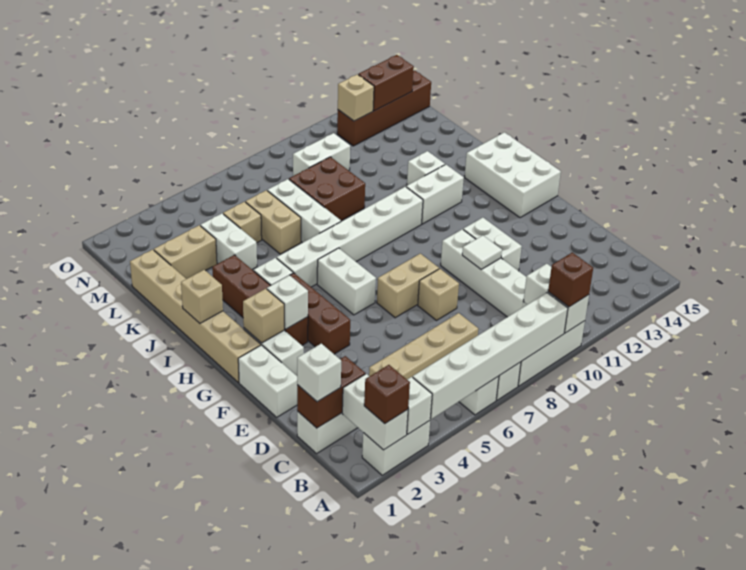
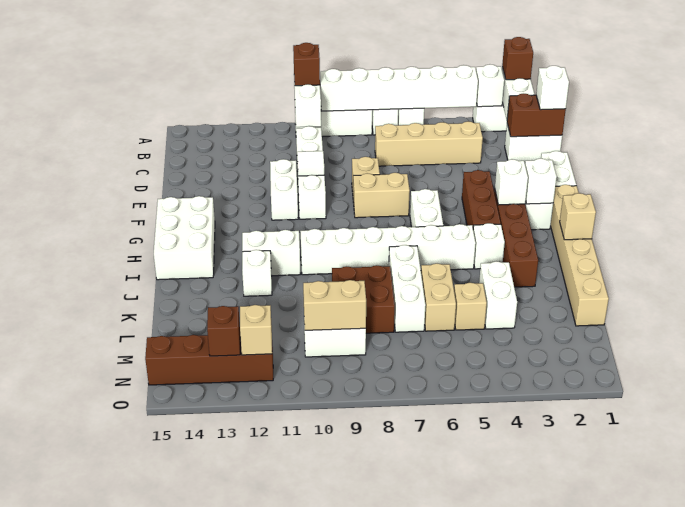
tan 1x1 brick [243,289,284,343] -> white 1x1 brick [525,159,557,204]
tan 1x2 brick [154,225,217,279] -> tan 1x2 brick moved to [303,280,366,330]
brown 1x2 brick [358,55,414,111] -> brown 1x1 brick [207,306,240,356]

